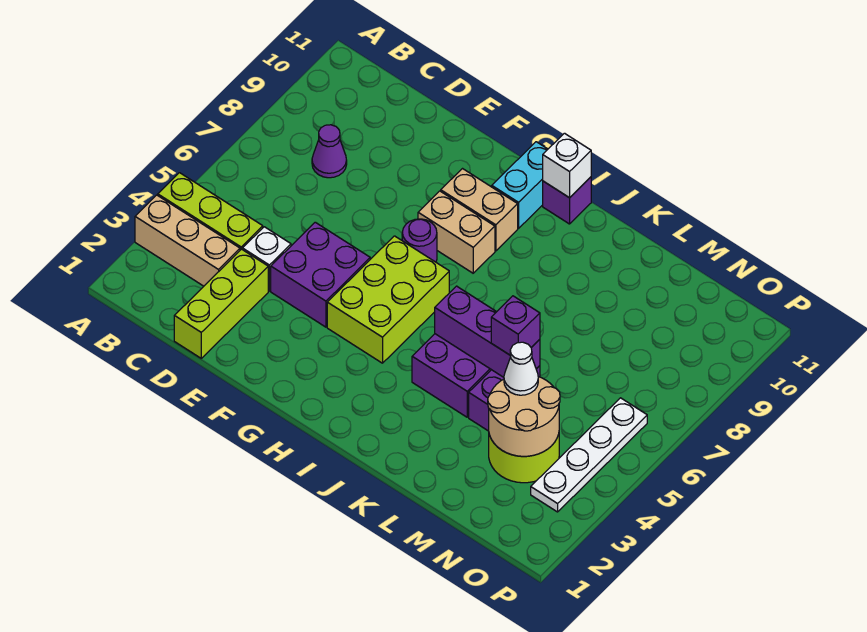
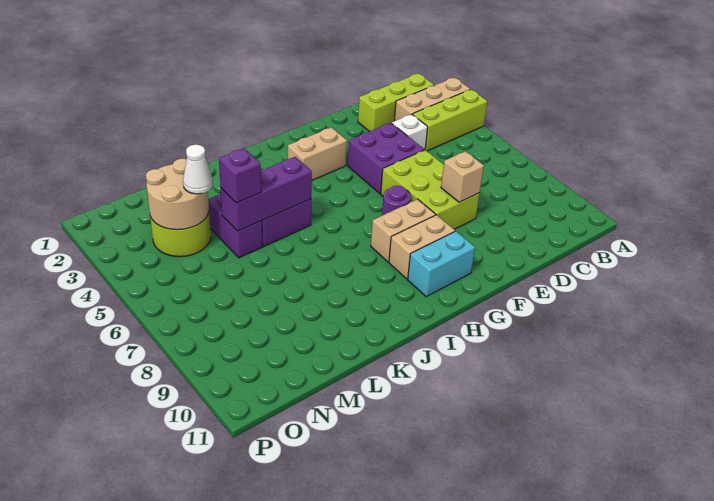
purple 1x1 cone [312,125,347,178] -> none
lime 1x3 brick [174,249,268,358] -> lime 1x3 brick turned to [358,73,434,131]
none -> tan 1x1 brick [441,151,484,202]
none -> tan 1x2 brick [288,127,347,180]
lime 2x3 brick [327,236,449,363] -> lime 2x3 brick moved to [381,150,480,229]
cyan 1x2 brick [492,142,548,228] -> cyan 1x2 brick turned to [408,231,475,297]
purple 1x1 brick [543,177,591,224] -> none
white 1x1 brick [543,133,591,198] -> none
white 1x4 plate [531,398,647,512] -> none

